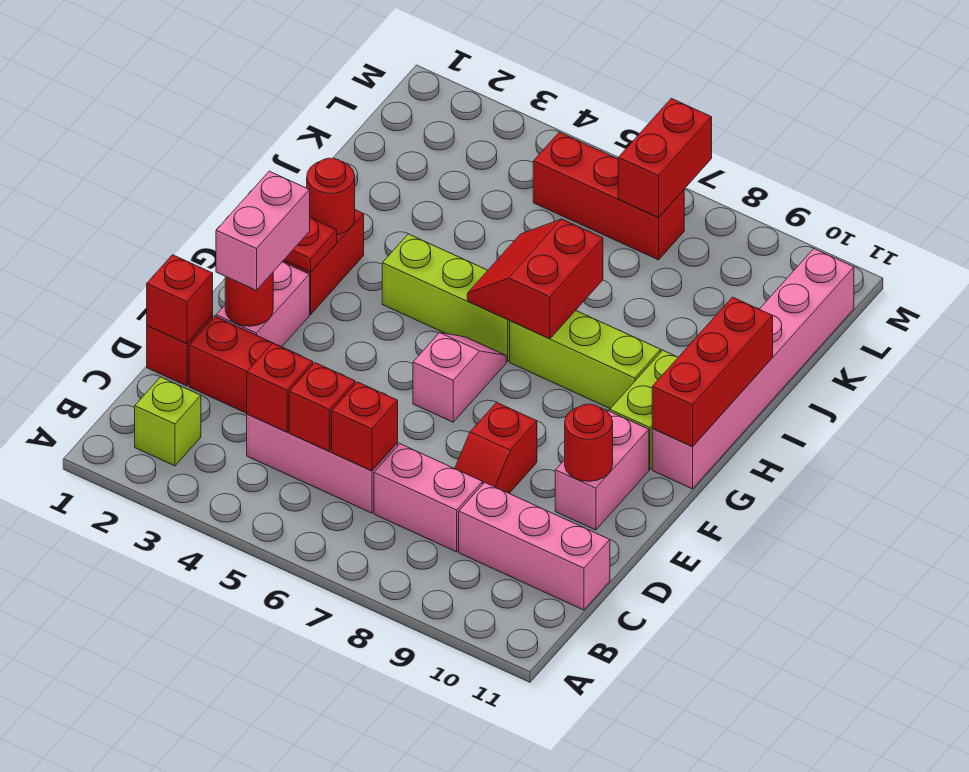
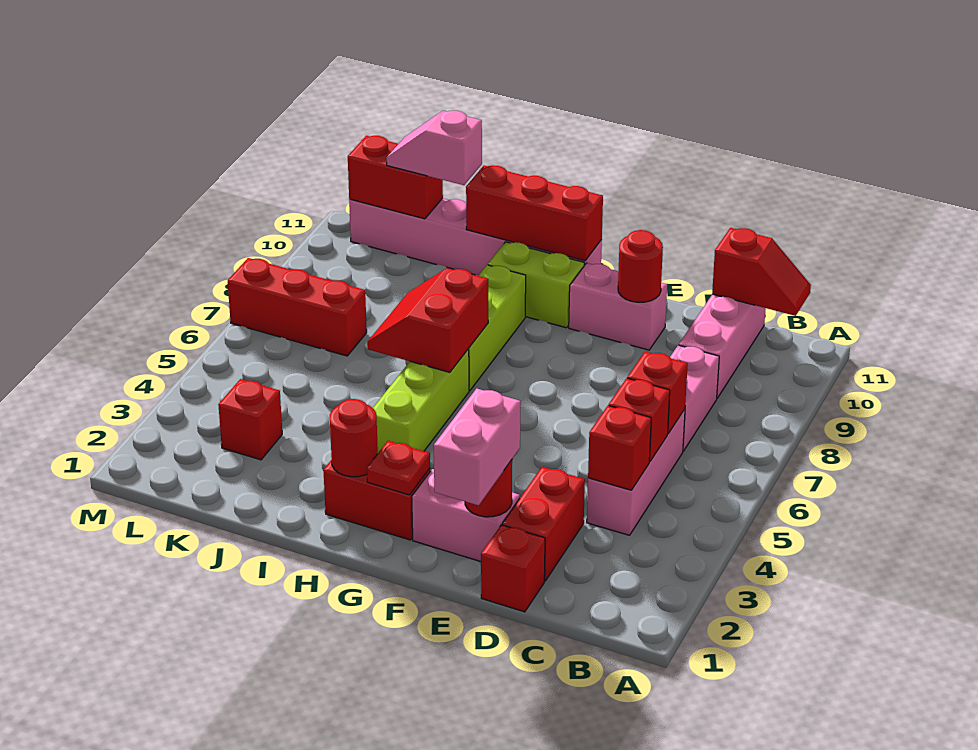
lime 1x1 brick [135,377,201,466] -> none
red 1x1 brick [147,255,213,344] -> red 1x1 brick moved to [218,379,282,460]
red 1x2 slope [455,402,537,493] -> red 1x2 slope moved to [712,228,811,316]
pink 1x2 brick [216,171,310,290] -> pink 1x2 brick turned to [434,388,521,505]
pink 1x2 slope [413,333,506,422] -> pink 1x2 slope moved to [386,111,482,185]
red 2x2 slope [467,219,603,339] -> red 2x2 slope turned to [368,268,488,372]
red 1x3 brick [533,132,684,260] -> red 1x3 brick turned to [228,258,367,356]
red 1x2 brick [618,98,712,218] -> red 1x2 brick moved to [348,136,443,219]

